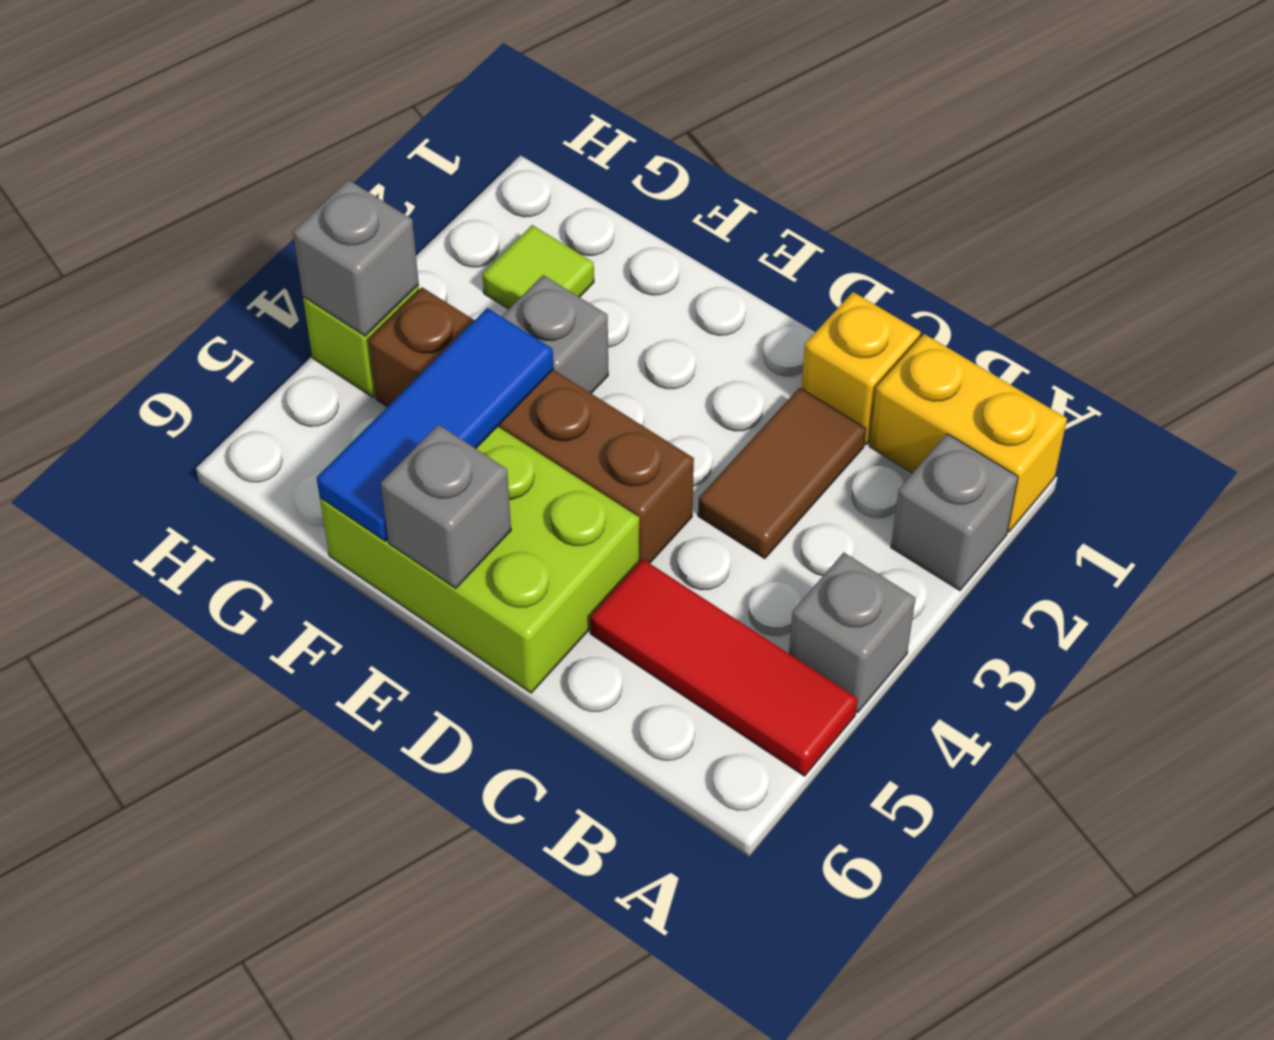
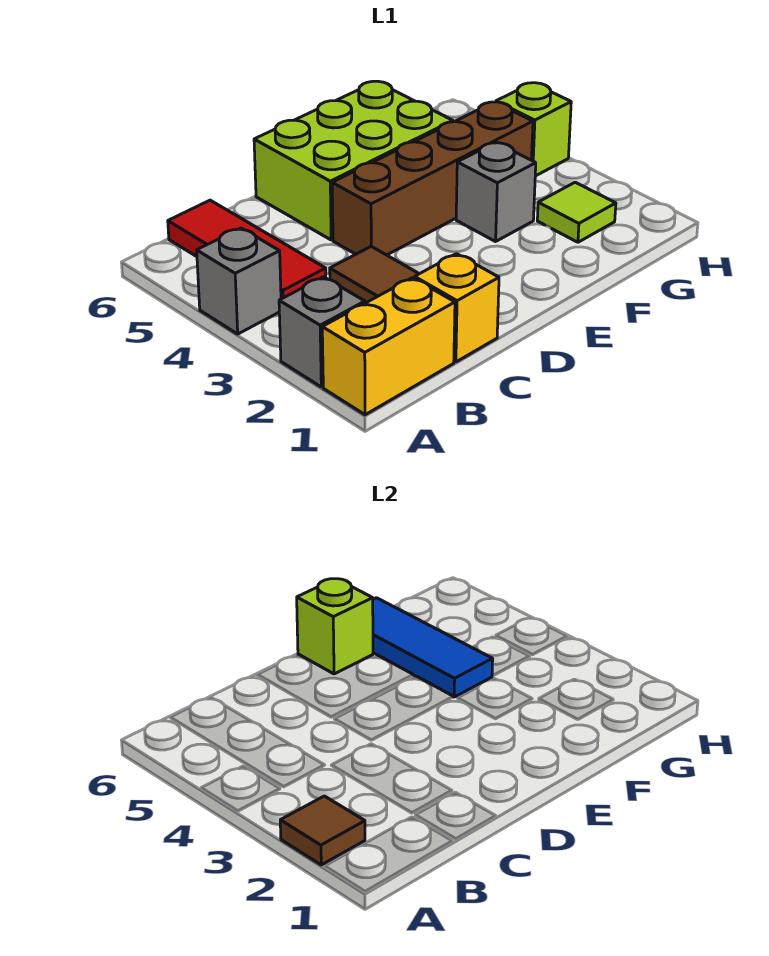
none -> brown 1x1 tile [280,796,365,865]
red 1x3 tile [590,559,857,776] -> red 1x3 tile turned to [168,200,326,299]
grey 1x1 brick [381,425,511,588] -> lime 1x1 brick [297,579,373,674]
grey 1x1 brick [293,180,419,336] -> none

